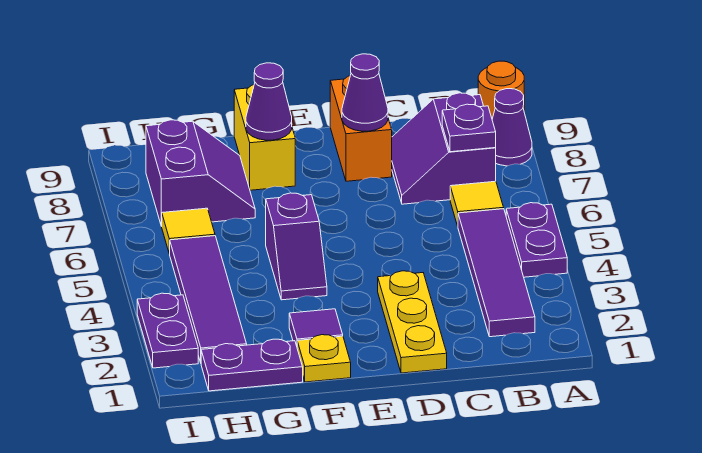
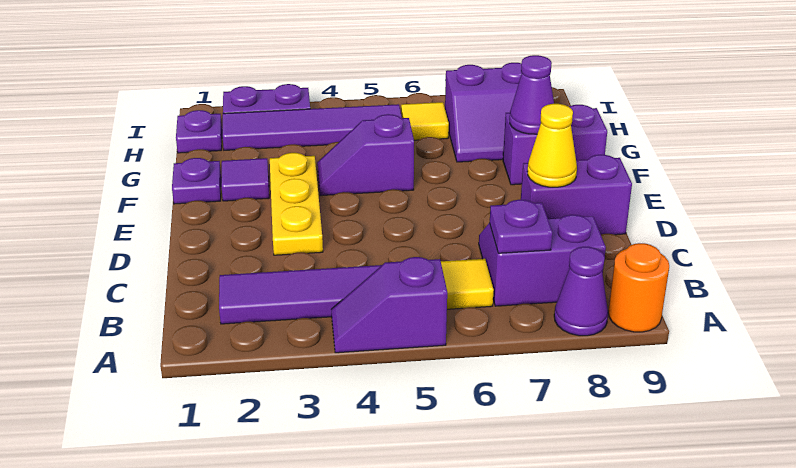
purple 1x2 plate [506,203,567,277] -> purple 1x2 slope [332,257,447,353]
yellow 1x3 plate [378,271,447,373] -> yellow 1x3 plate turned to [270,153,323,255]
orange 1x2 brick [330,76,392,181] -> purple 1x2 brick [521,155,632,235]
purple 1x1 cone [342,54,388,131] -> yellow 1x1 cone [528,104,577,187]
yellow 1x1 plate [297,335,351,382] -> purple 1x1 plate [172,158,221,204]
yellow 1x2 brick [234,85,295,190] -> purple 1x2 brick [503,105,607,185]
purple 1x2 plate [201,339,303,391] -> purple 1x1 plate [176,110,222,153]

